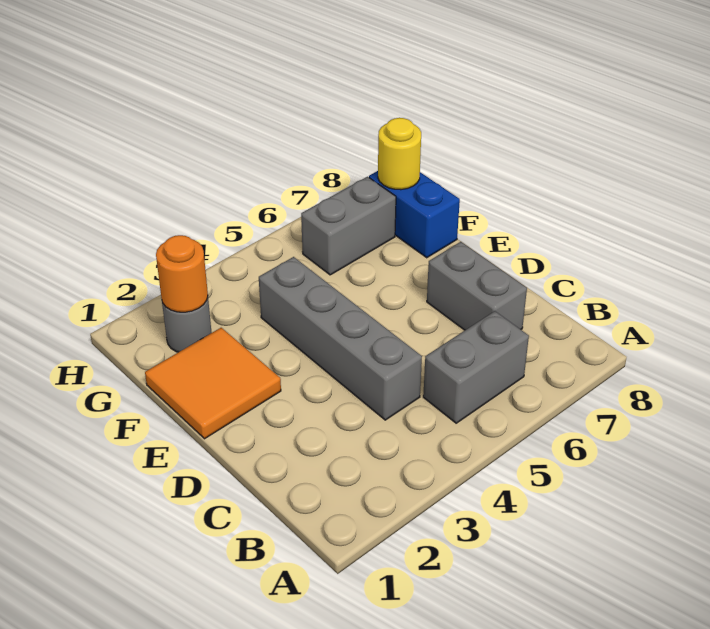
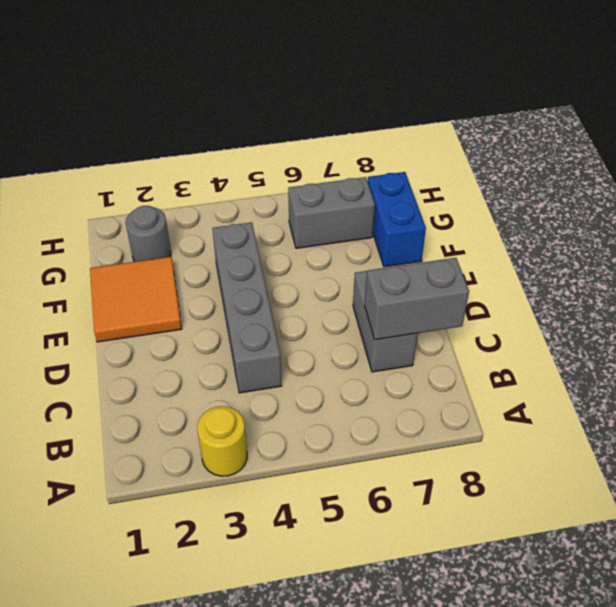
grey 1x2 brick [423,311,529,423] -> grey 1x2 brick moved to [365,258,469,340]
orange 1x1 round brick [156,235,208,312] -> none
yellow 1x1 round brick [378,118,421,190] -> yellow 1x1 round brick moved to [197,406,247,476]

